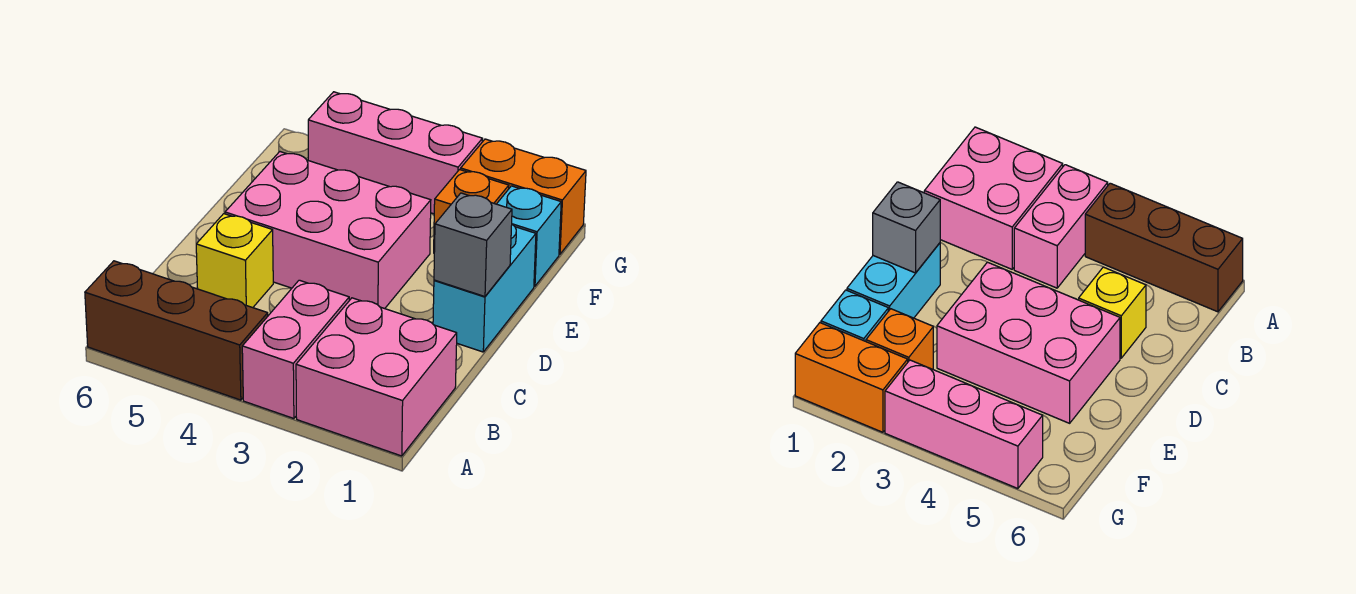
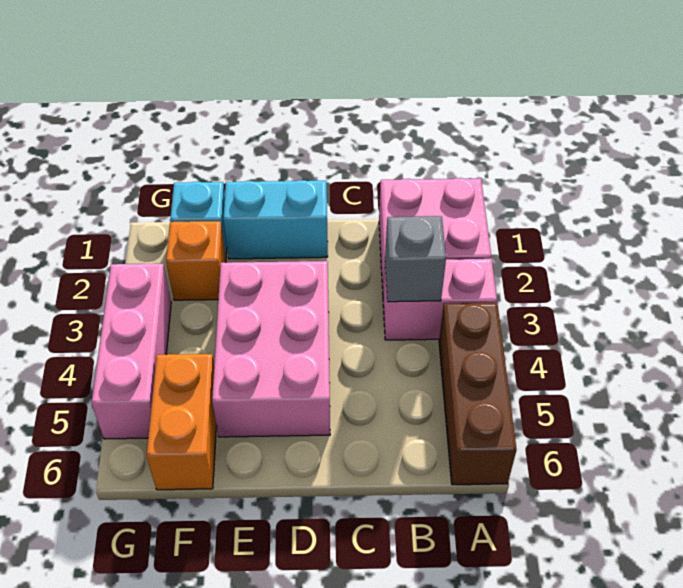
yellow 1x1 brick [196,214,273,308] -> none
grey 1x1 brick [434,193,512,297] -> grey 1x1 brick moved to [385,216,446,302]
orange 1x2 brick [461,139,586,254] -> orange 1x2 brick moved to [146,354,217,490]

